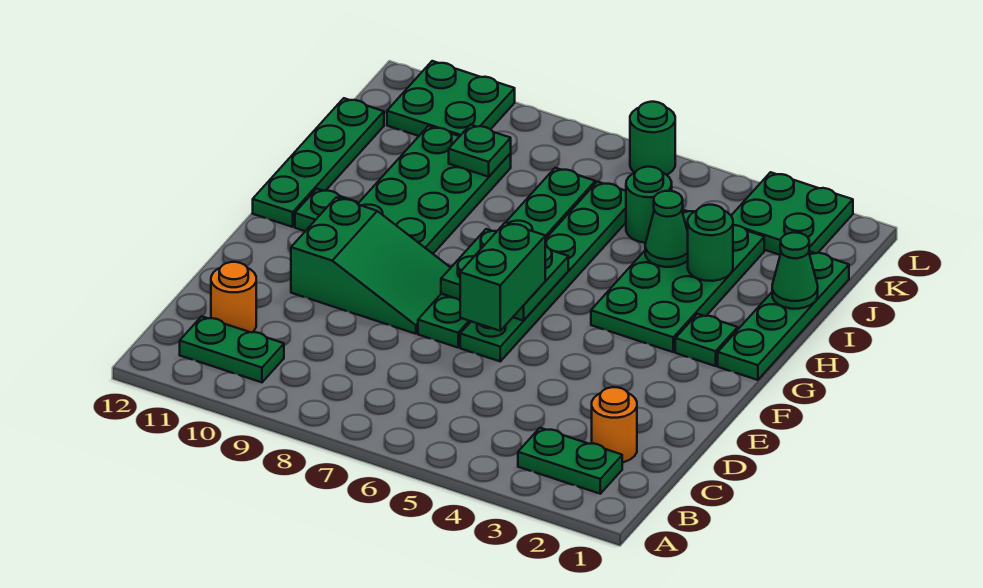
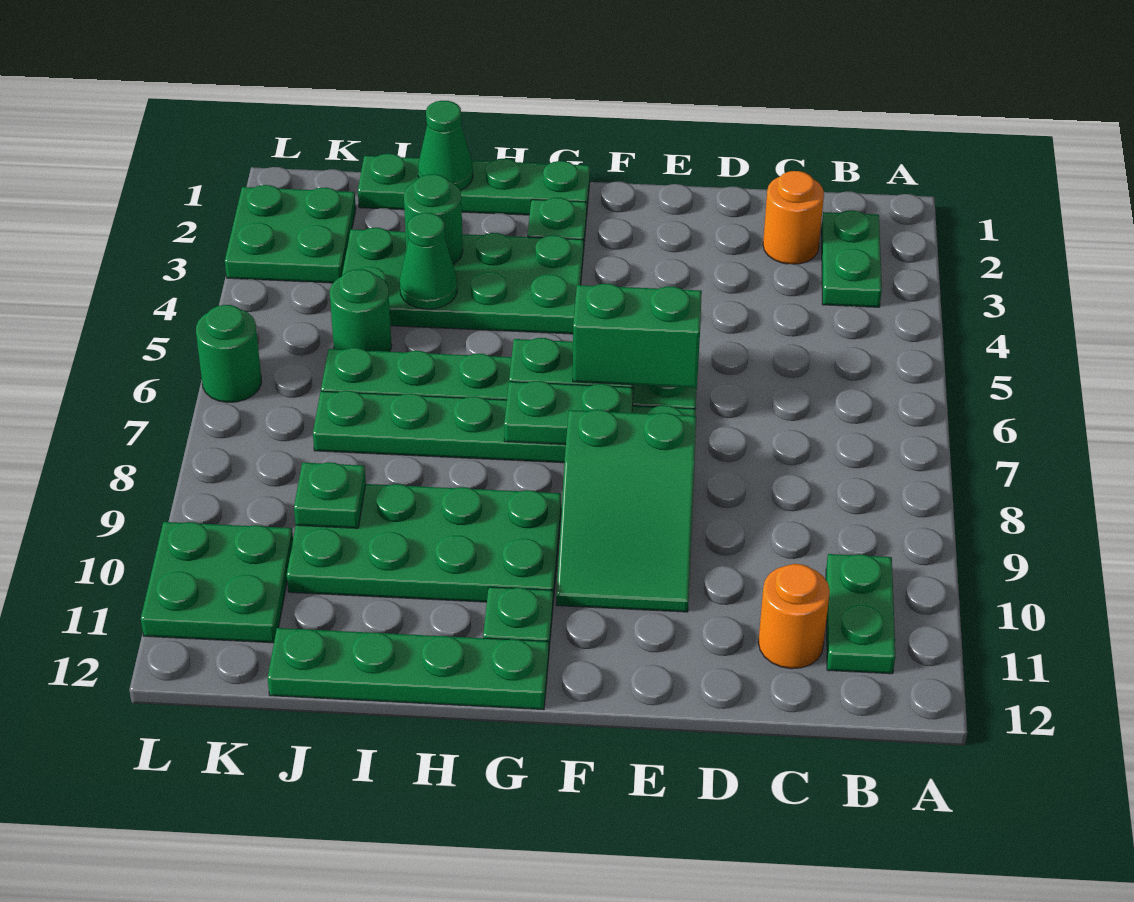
green 2x3 slope [291,197,450,334] -> green 2x3 slope turned to [556,410,696,612]

